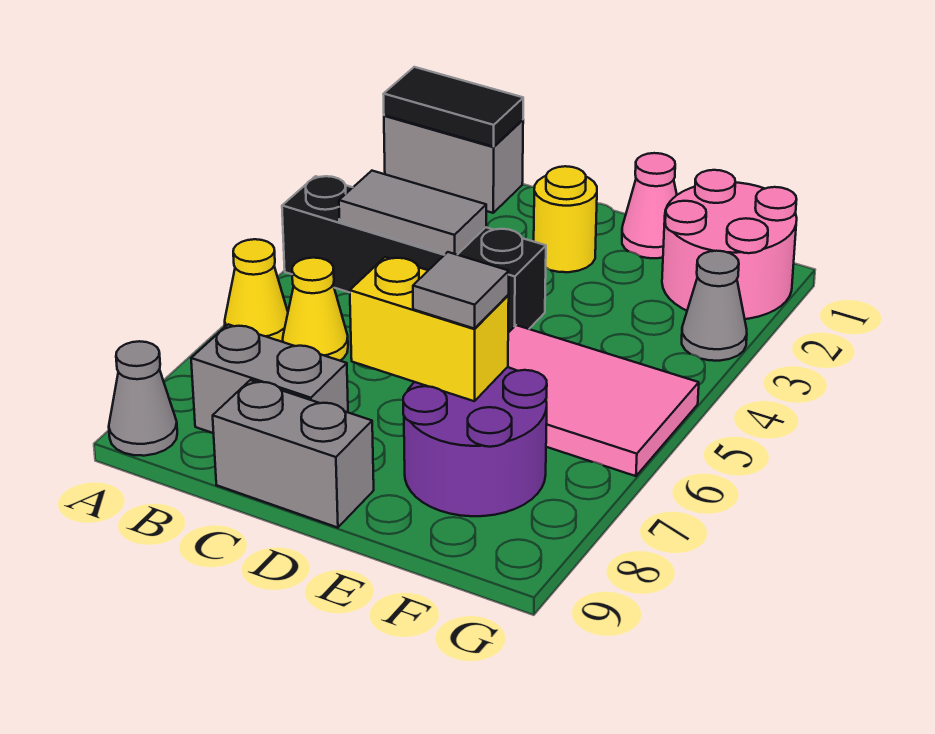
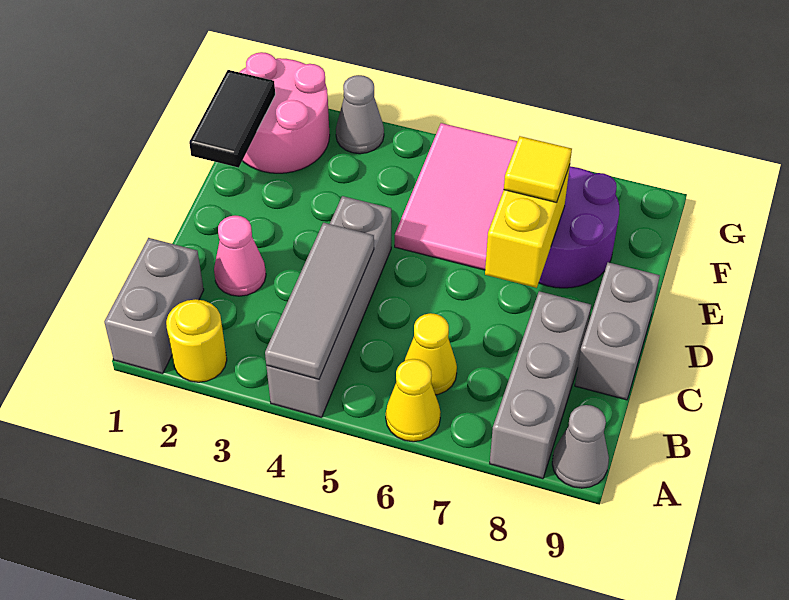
black 1x2 tile [384,67,523,147] -> black 1x2 tile moved to [189,70,275,168]
black 1x4 brick [282,176,546,333] -> grey 1x4 brick [266,196,391,417]
grey 1x2 tile [339,171,486,255] -> grey 1x3 tile [265,223,374,379]
grey 1x2 brick [191,324,348,433] -> grey 1x3 brick [490,291,591,479]
yellow 1x1 round brick [534,166,597,272] -> yellow 1x1 round brick moved to [166,299,227,382]
pink 1x1 cone [622,153,677,258] -> pink 1x1 cone moved to [214,216,266,296]
grey 1x1 tile [413,252,509,329] -> yellow 1x1 tile [504,136,572,203]

